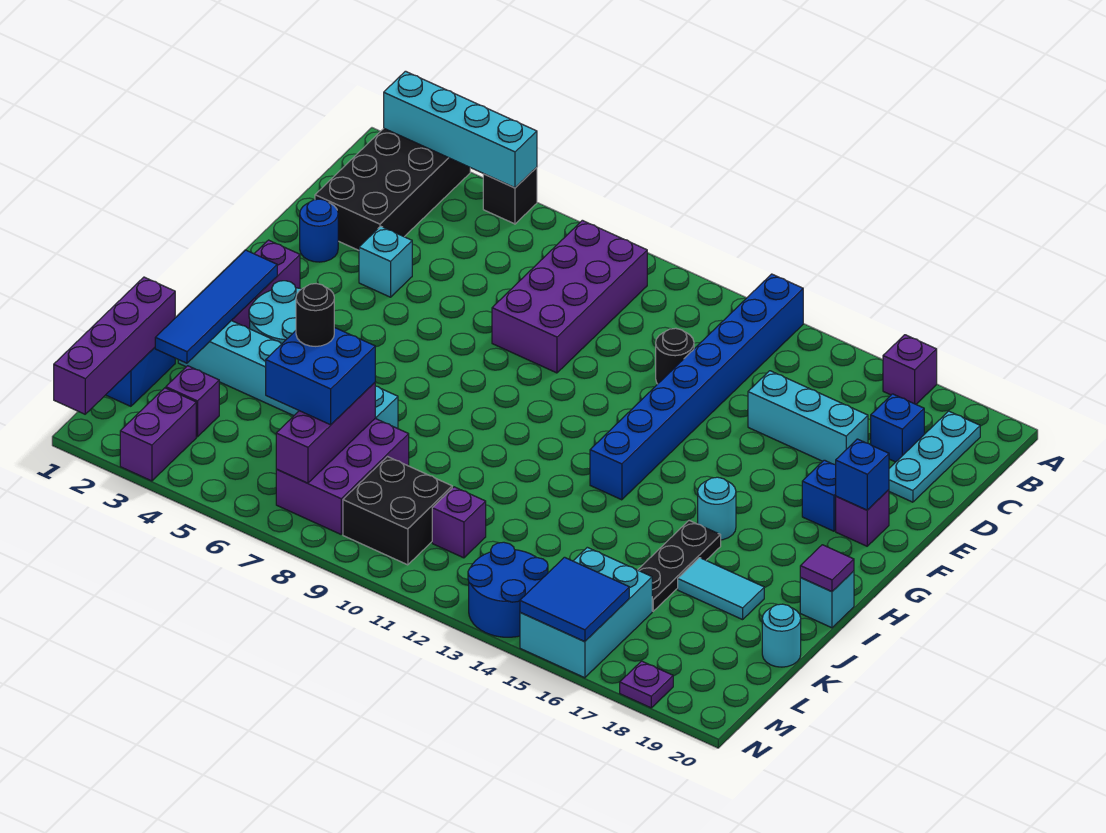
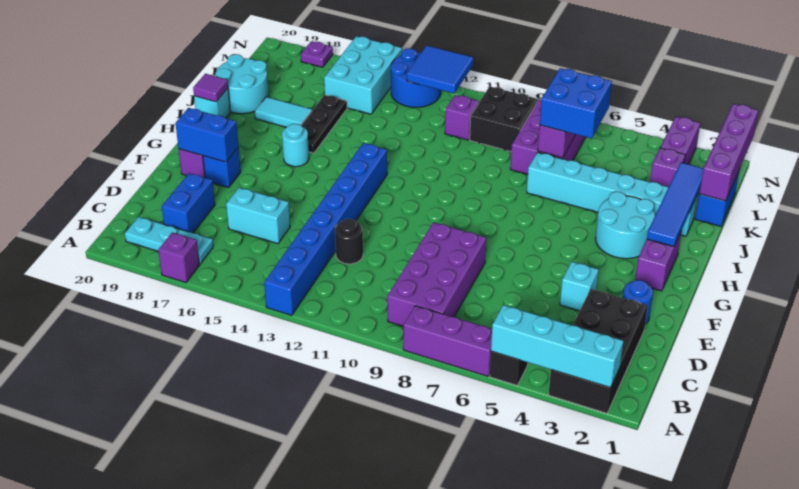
none -> purple 1x3 brick [403,306,492,376]
cyan 1x3 plate [889,411,980,502] -> cyan 1x3 plate turned to [125,217,213,264]
blue 1x1 brick [871,394,924,462] -> blue 1x2 brick [162,173,215,233]
cyan 1x3 brick [748,371,868,465] -> cyan 1x2 brick [226,188,290,244]
blue 1x1 brick [836,439,889,510] -> blue 1x2 brick [175,108,239,162]
black 1x1 round brick [296,284,334,346] -> none
cyan 1x1 round brick [762,604,801,667] -> cyan 2x2 round brick [215,54,269,114]
blue 2x2 tile [520,557,629,641] -> blue 2x2 tile moved to [407,46,473,93]

